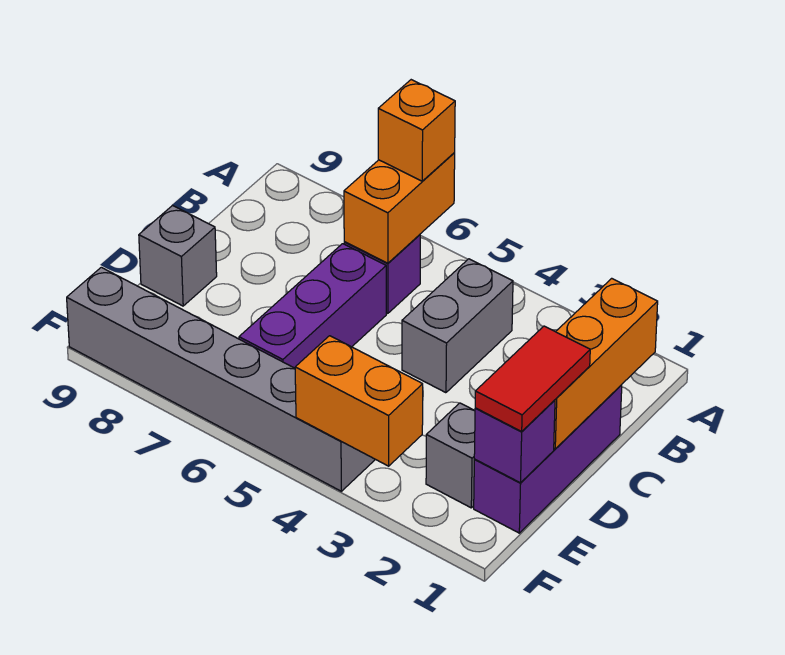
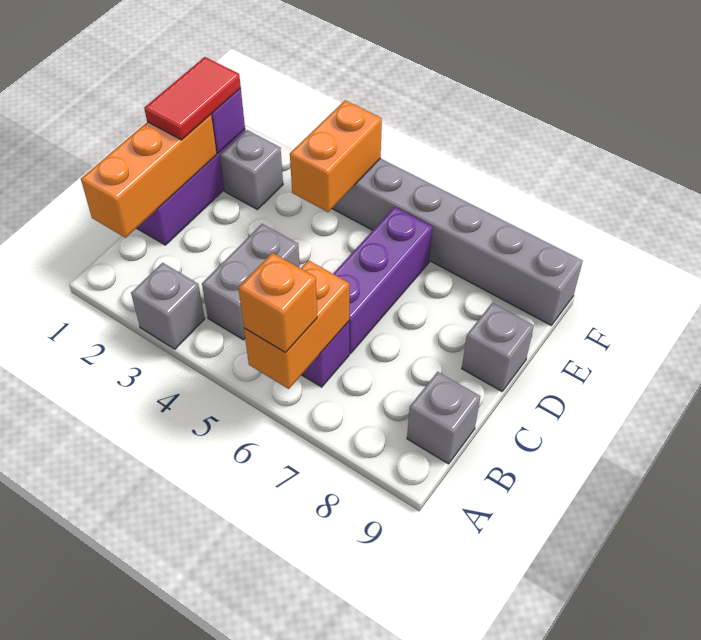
none -> grey 1x1 brick [131,263,205,349]
none -> grey 1x1 brick [407,372,480,464]
orange 1x2 brick [295,336,423,466] -> orange 1x2 brick turned to [290,100,382,212]

